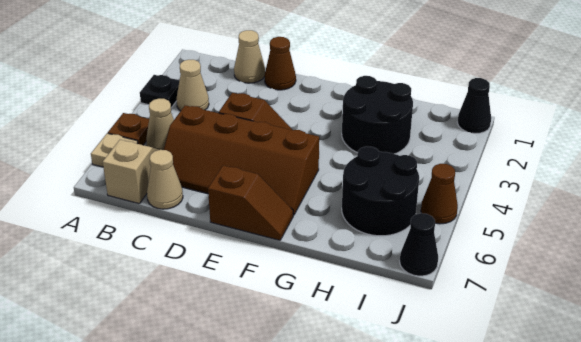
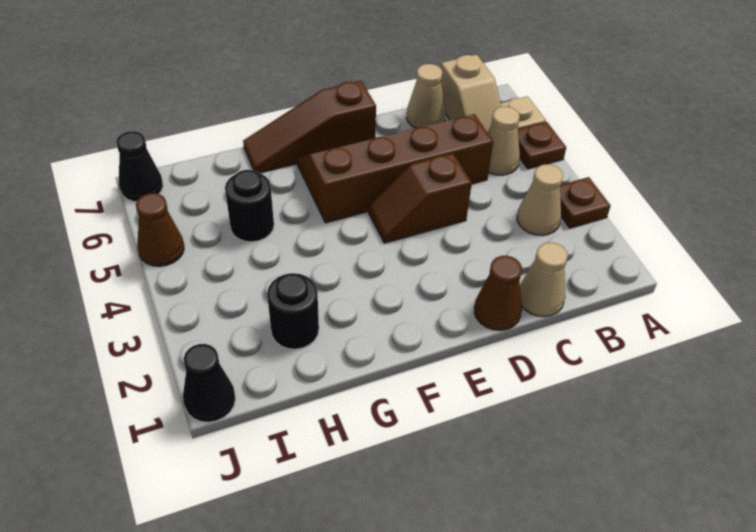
black 1x1 plate [140,75,179,108] -> brown 1x1 plate [560,177,610,228]
brown 1x2 slope [208,166,293,240] -> brown 1x3 slope [243,81,376,173]
black 2x2 round brick [342,76,413,154] -> black 1x1 round brick [267,273,319,349]
black 2x2 round brick [342,146,419,236] -> black 1x1 round brick [225,170,274,242]

